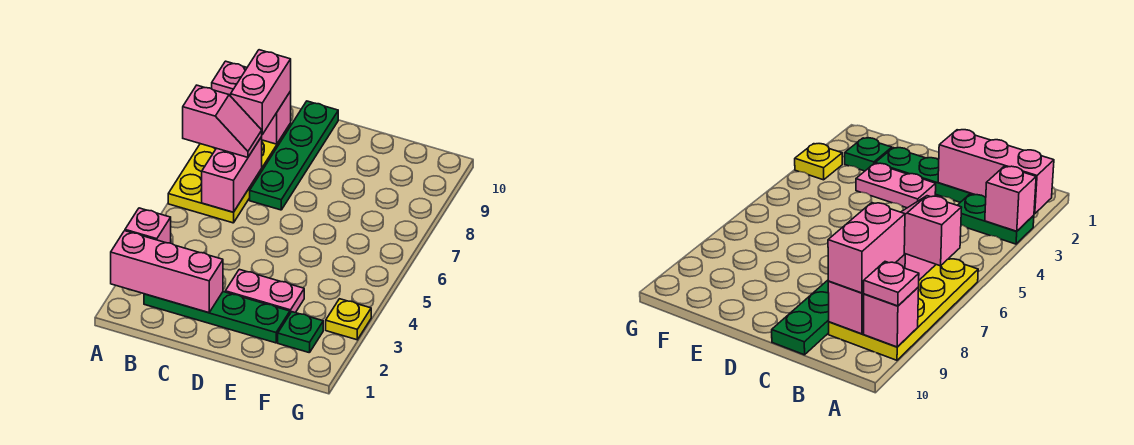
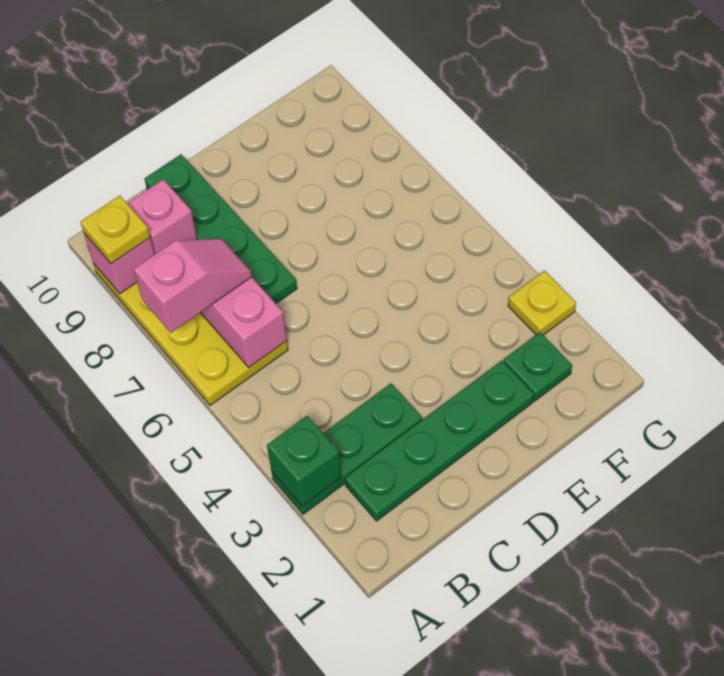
pink 1x3 brick [111,231,223,313] -> none
green 1x2 plate [957,194,1034,244] -> green 1x3 plate [272,384,422,514]
pink 1x1 brick [125,208,171,243] -> green 1x1 brick [267,416,341,506]
pink 1x1 plate [212,61,247,96] -> yellow 1x1 plate [81,196,150,264]
pink 1x2 brick [231,50,291,135] -> none
pink 1x2 plate [225,269,304,313] -> none

